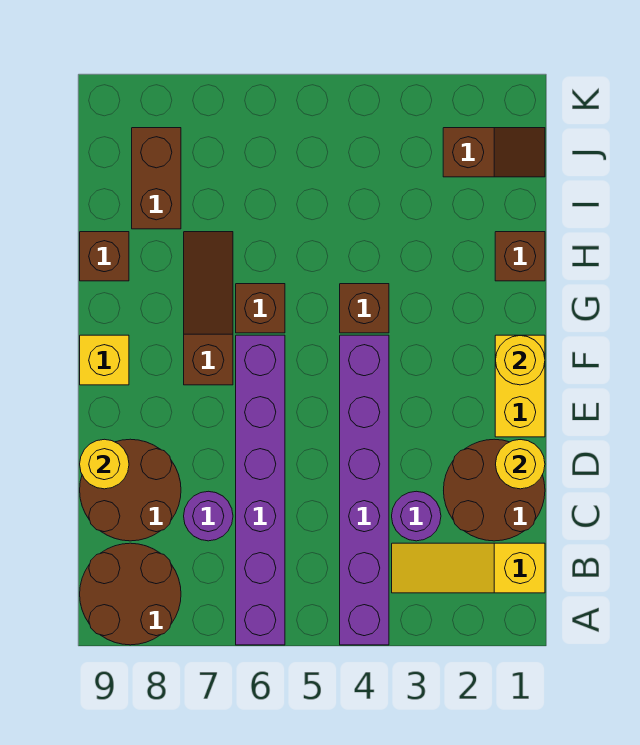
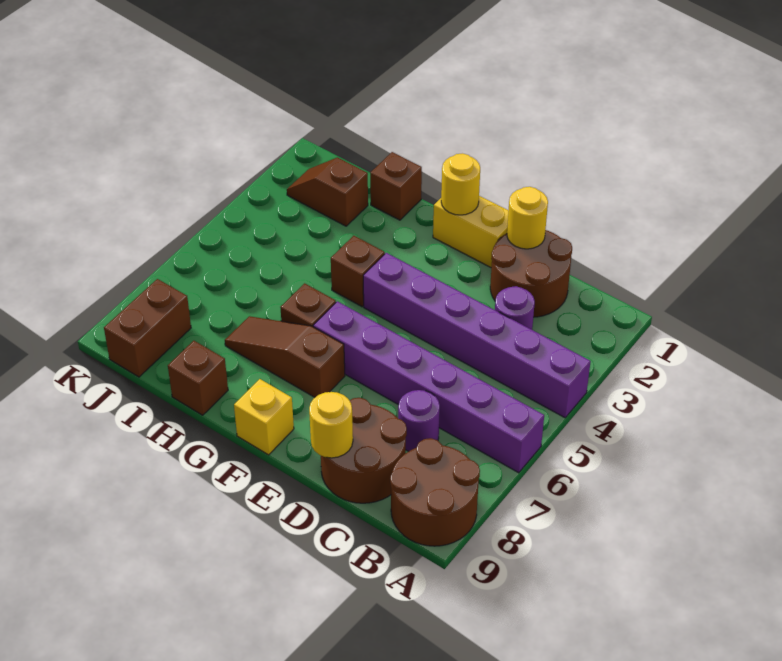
yellow 1x3 slope [392,543,545,593] -> none
brown 1x2 brick [132,128,181,229] -> brown 1x2 brick turned to [104,279,191,377]
brown 1x2 slope [443,128,545,177] -> brown 1x2 slope turned to [287,157,368,226]

